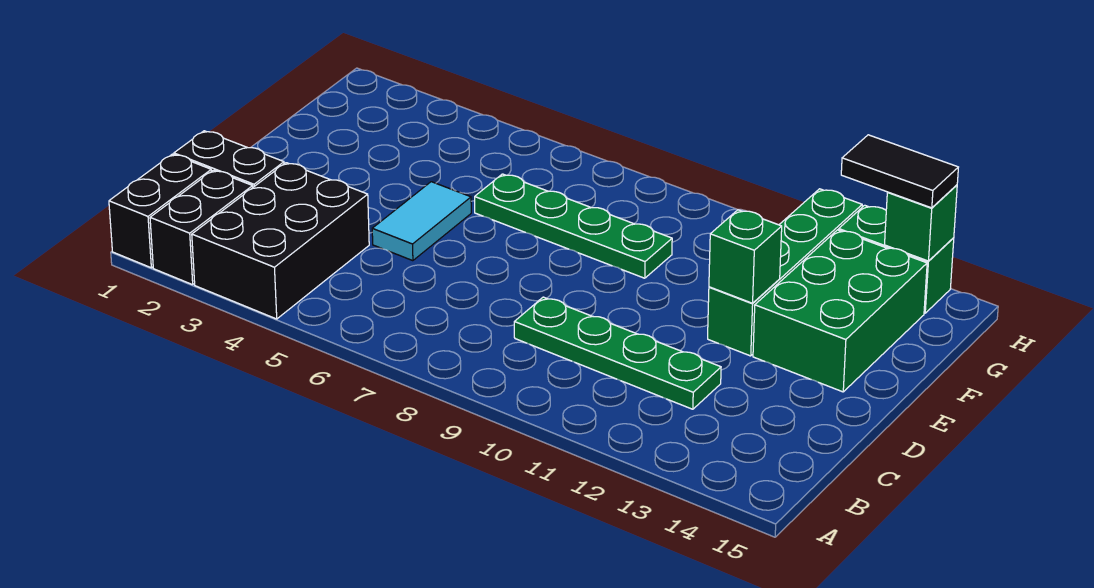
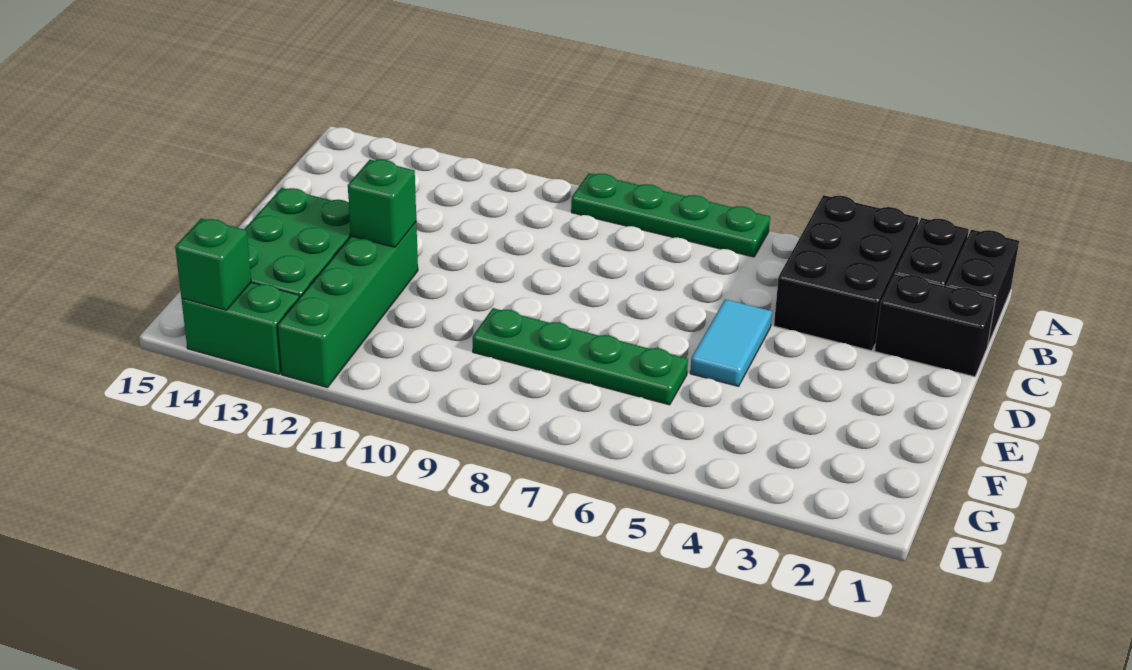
green 1x4 plate [514,297,721,409] -> green 1x4 plate moved to [571,173,770,257]
black 1x2 tile [841,135,958,208] -> none

